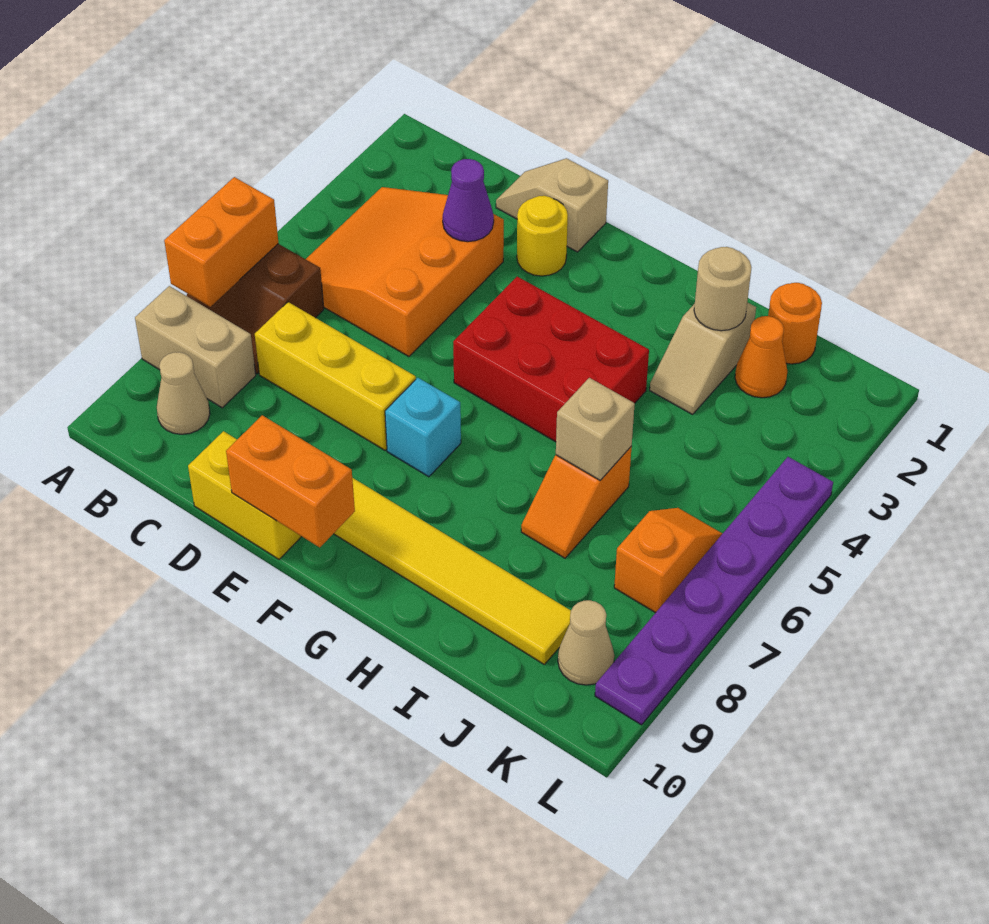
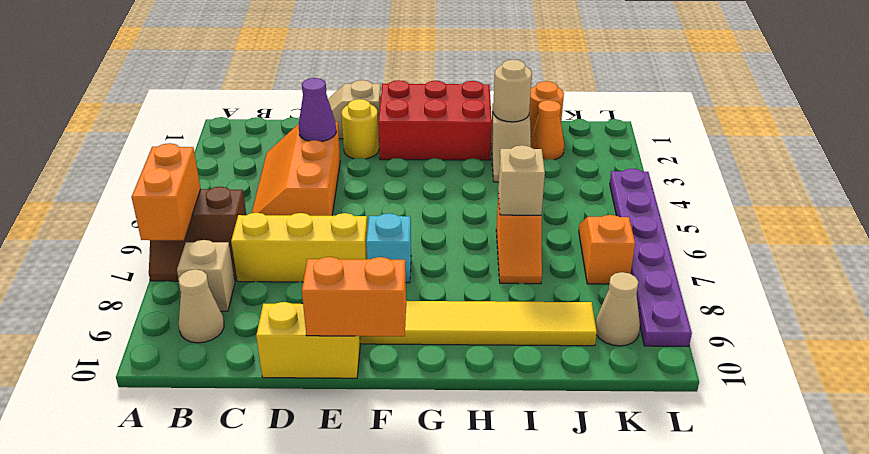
tan 1x2 brick [135,286,256,408] -> tan 1x1 brick [177,240,235,311]
orange 3x3 slope [306,187,504,357] -> orange 2x3 slope [252,122,340,216]
red 2x3 brick [453,277,649,442] -> red 2x3 brick moved to [378,80,492,160]

